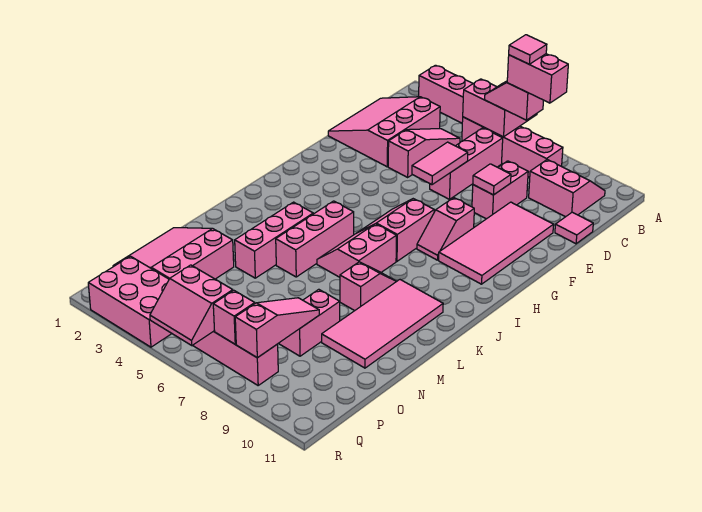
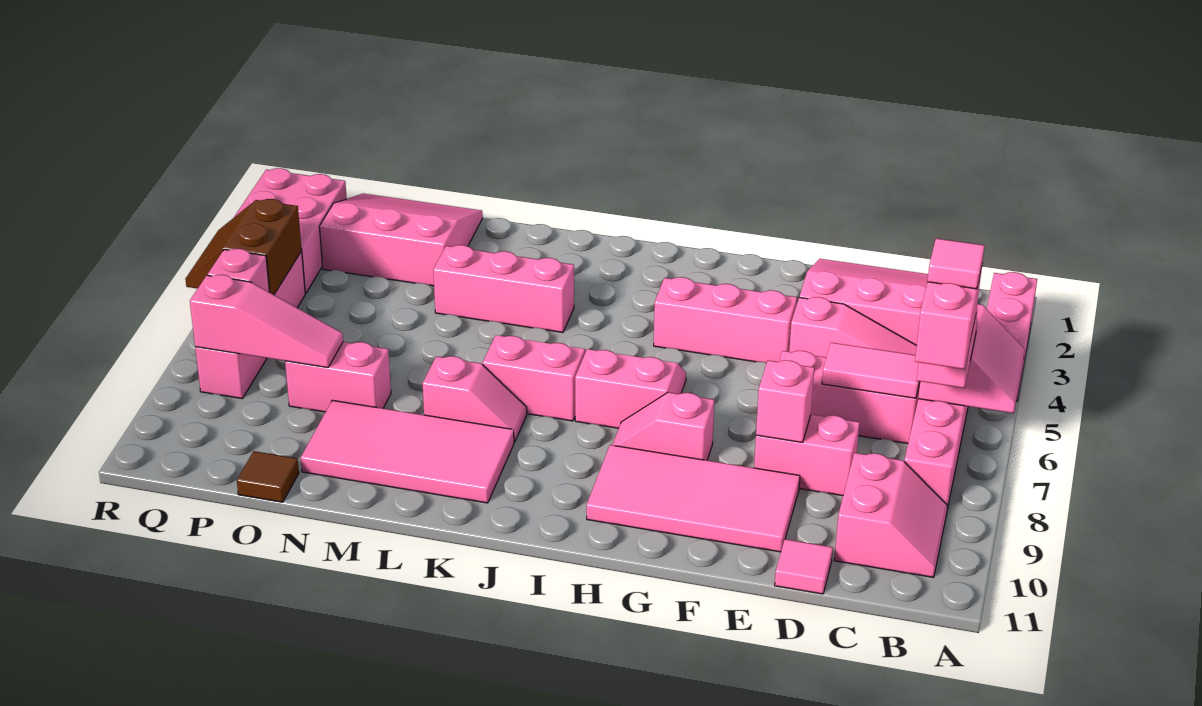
pink 1x2 tile [412,142,468,185] -> pink 1x2 tile moved to [822,343,920,398]
pink 1x1 tile [473,164,511,195] -> pink 1x1 brick [756,360,814,442]
pink 1x3 brick [276,201,354,277] -> pink 1x3 brick moved to [654,277,797,363]
none -> brown 1x1 tile [237,451,299,502]
pink 2x2 slope [150,265,233,346] -> brown 2x2 slope [185,199,302,295]

